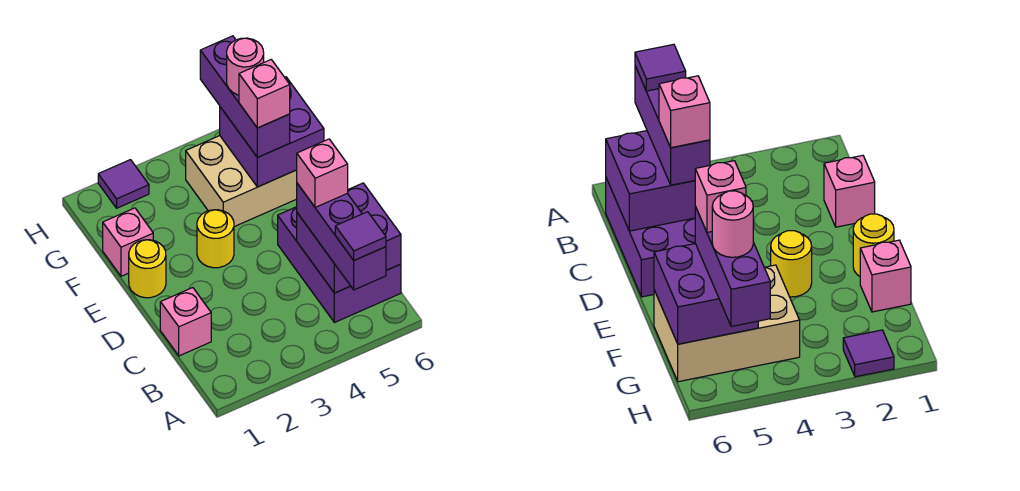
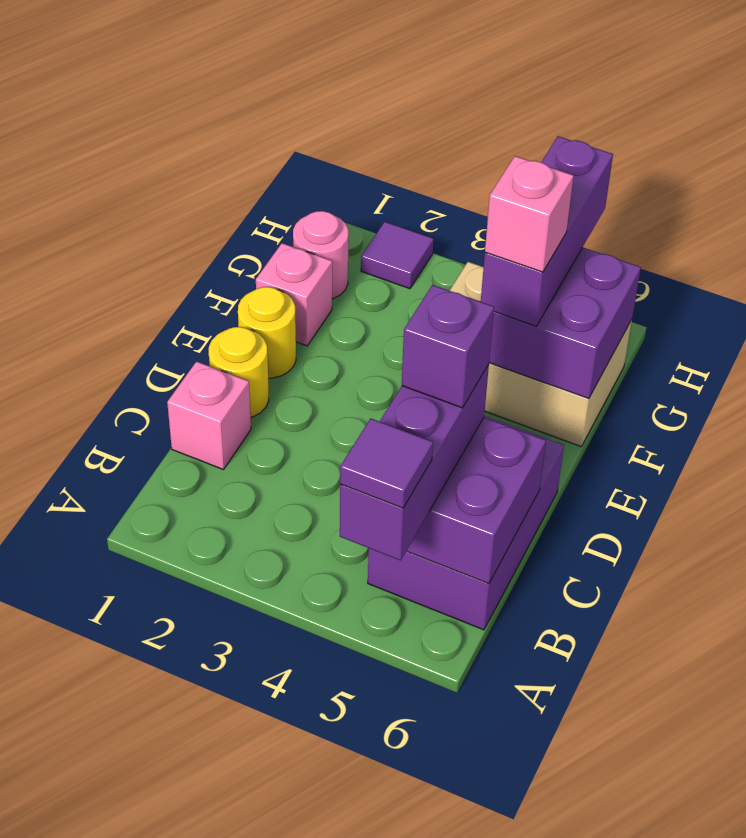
pink 1x1 brick [297,139,348,207] -> purple 1x1 brick [402,285,494,408]
yellow 1x1 round brick [197,210,234,268] -> yellow 1x1 round brick moved to [209,327,269,417]
pink 1x1 round brick [227,38,264,95] -> pink 1x1 round brick moved to [293,211,348,299]

